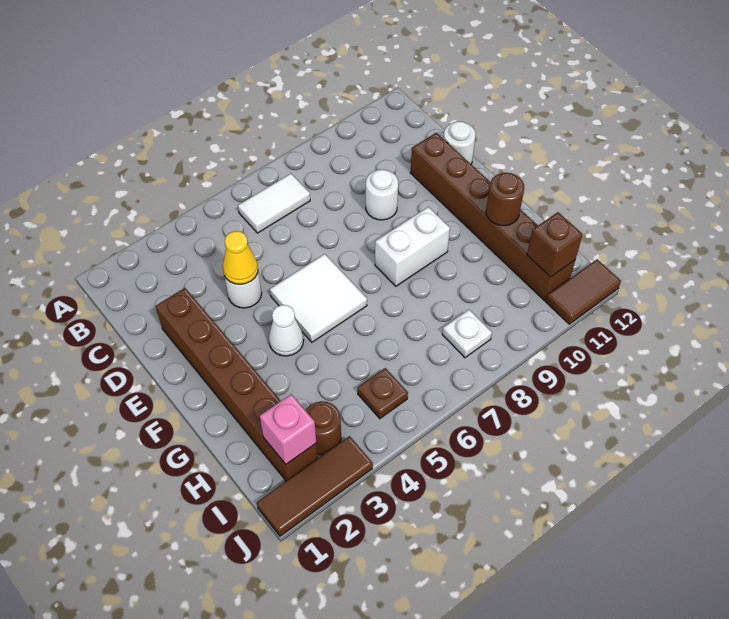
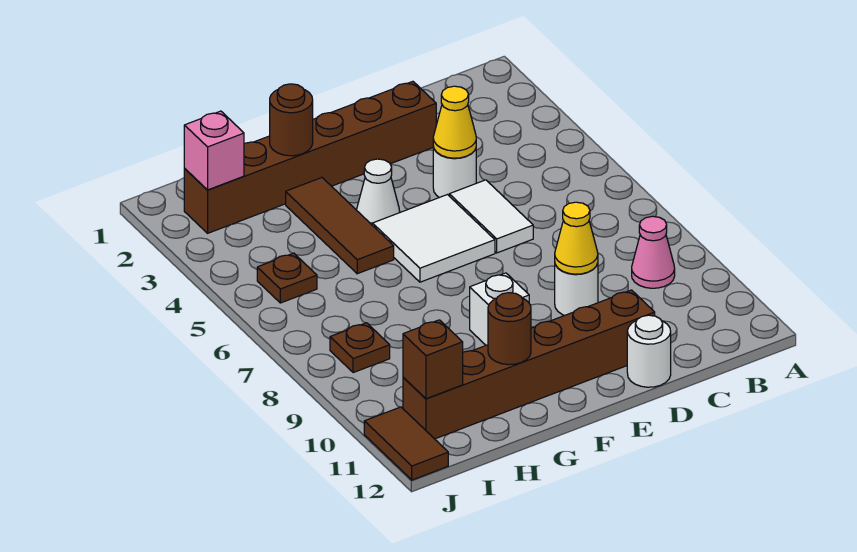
white 1x2 tile [238,174,310,233] -> white 1x2 tile moved to [449,180,533,253]
none -> pink 1x1 cone [632,216,675,288]
none -> yellow 1x1 cone [555,202,598,274]
white 1x2 brick [375,207,450,286] -> white 1x1 brick [470,273,529,345]
brown 1x1 round brick [305,401,341,455] -> brown 1x1 round brick moved to [270,84,313,156]
white 1x1 plate [442,310,492,358] -> brown 1x1 plate [330,323,390,373]
brown 1x3 tile [257,436,373,536] -> brown 1x3 tile moved to [286,178,394,274]

